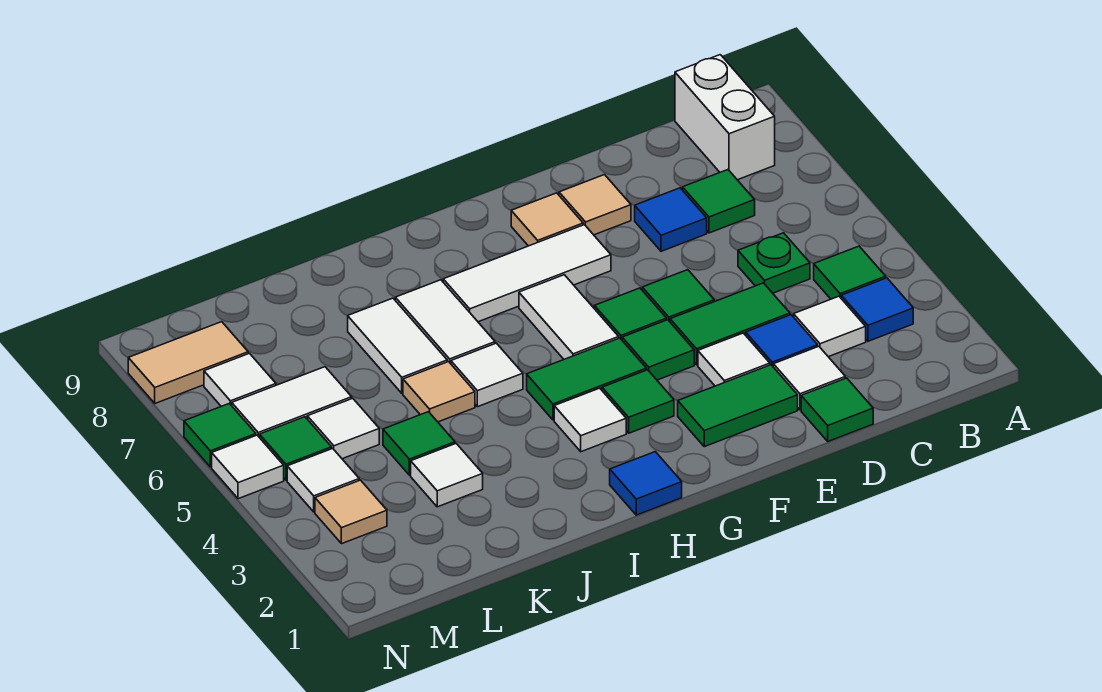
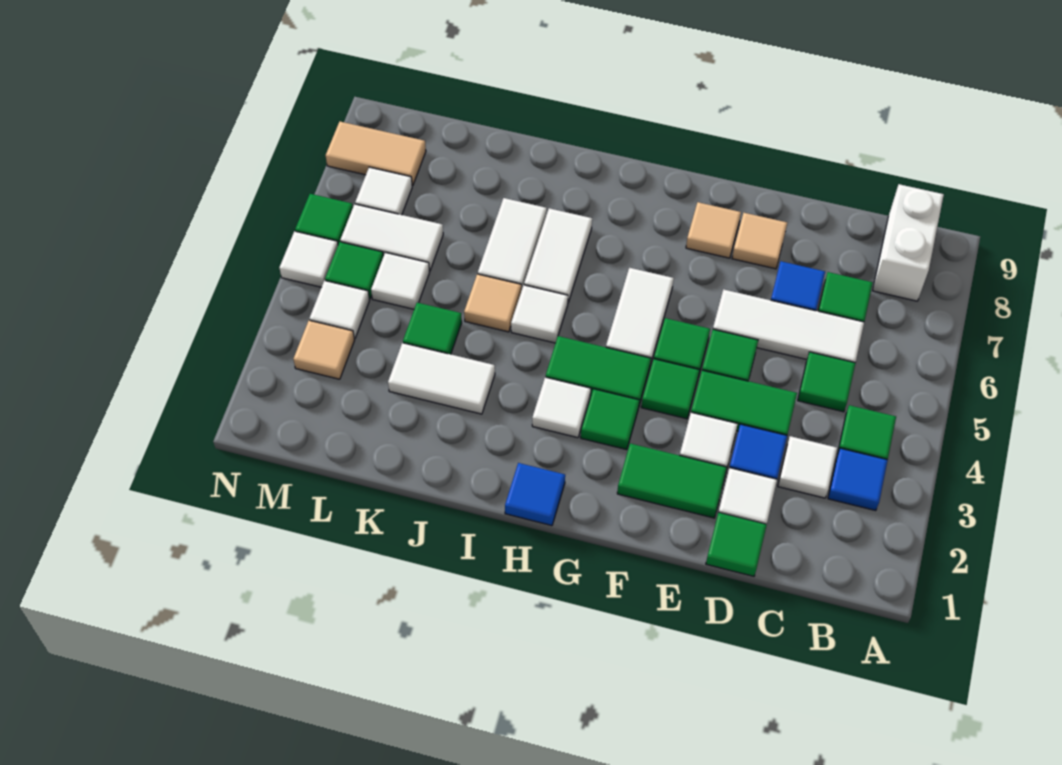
green 1x1 plate [738,233,810,293] -> green 1x1 tile [798,352,855,412]
white 1x3 tile [443,225,611,322] -> white 1x3 tile moved to [713,289,864,362]
white 1x1 tile [411,444,483,507] -> white 1x2 tile [388,343,495,414]

